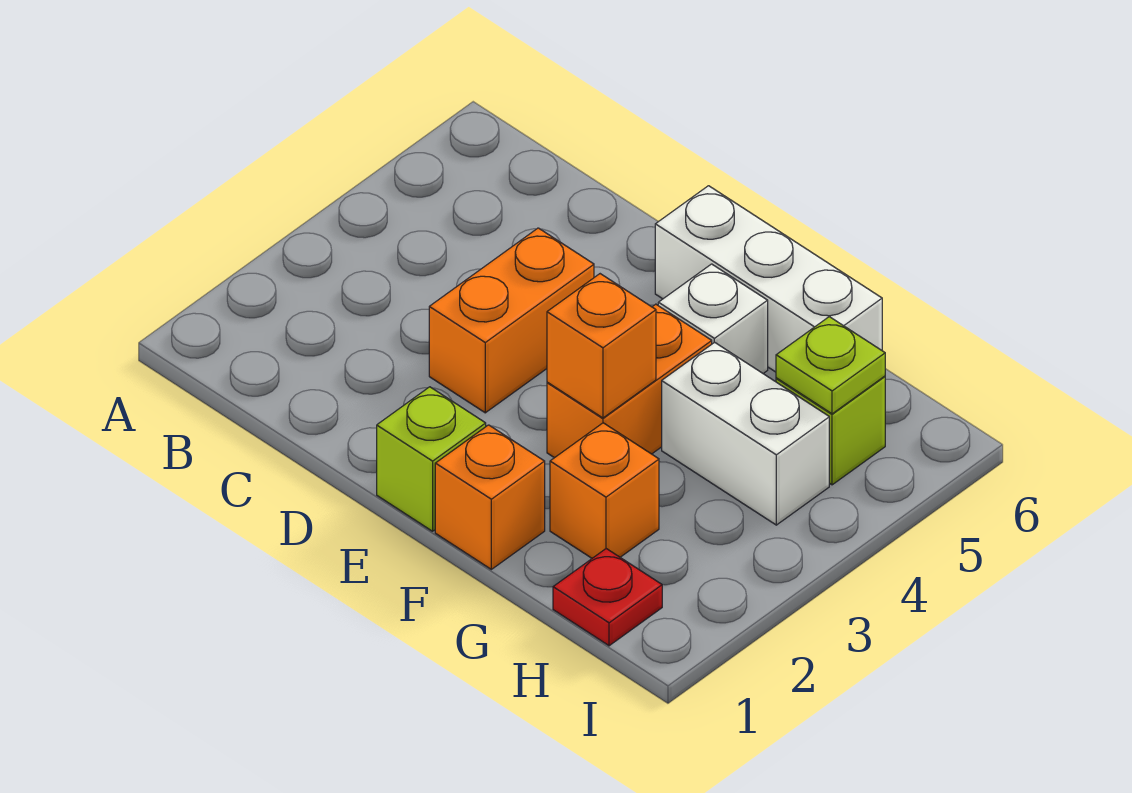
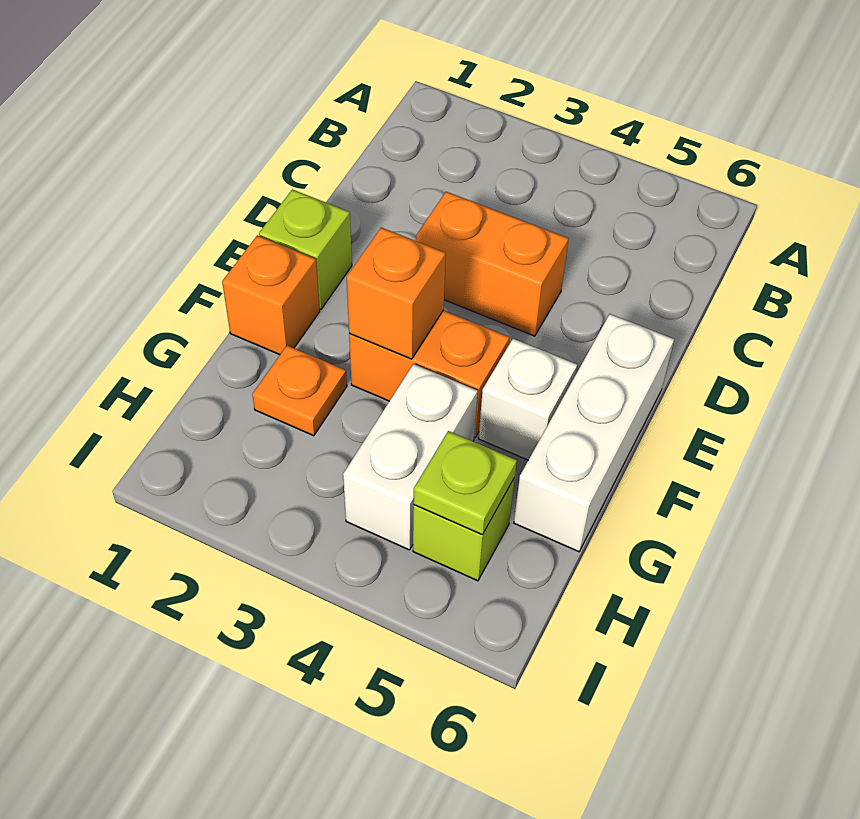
orange 1x1 brick [550,423,659,558] -> orange 1x1 plate [252,345,347,436]
red 1x1 plate [553,549,662,646] -> none

